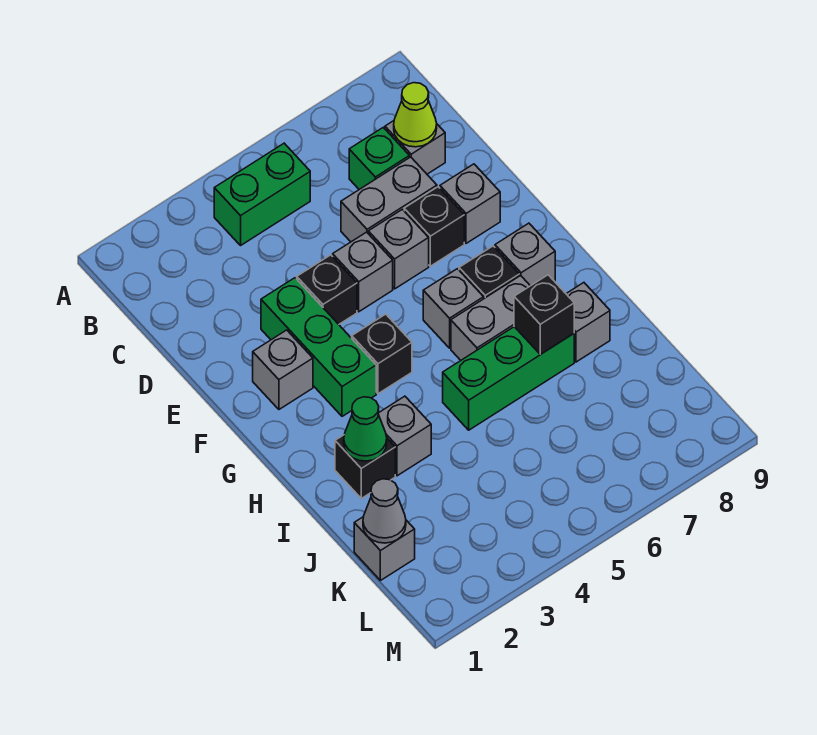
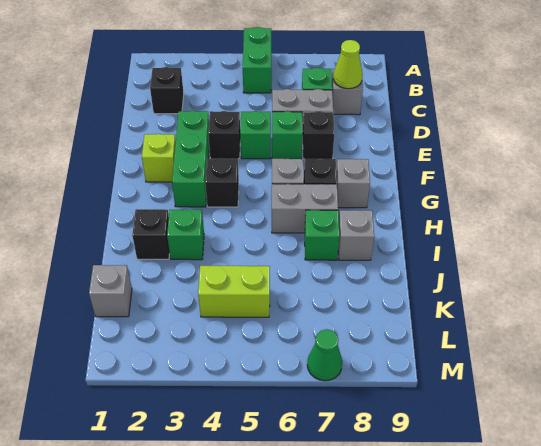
green 1x2 brick [214,143,310,245] -> green 1x2 brick turned to [243,27,271,93]
grey 1x1 brick [333,232,393,312] -> green 1x1 brick [240,111,271,159]
grey 1x1 brick [368,209,429,289] -> green 1x1 brick [272,111,303,159]
grey 1x1 brick [440,164,500,243] -> none
grey 1x1 brick [253,330,313,409] -> lime 1x1 brick [142,134,176,182]
green 1x1 cone [344,397,387,461] -> green 1x1 cone moved to [307,329,342,381]
grey 1x1 brick [378,396,431,476] -> green 1x1 brick [167,210,204,260]
green 1x3 brick [443,327,574,430] -> green 1x1 brick [305,210,339,260]
black 1x1 brick [514,275,574,354] -> black 1x1 brick moved to [150,67,184,114]
grey 1x1 cone [363,479,406,543] -> none
none -> lime 1x2 brick [198,266,270,317]

